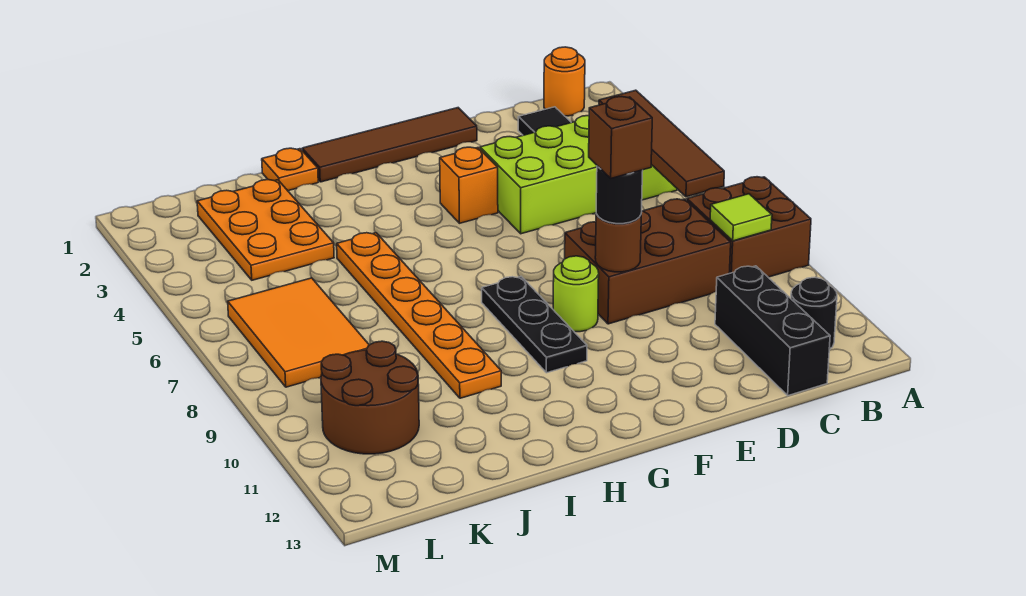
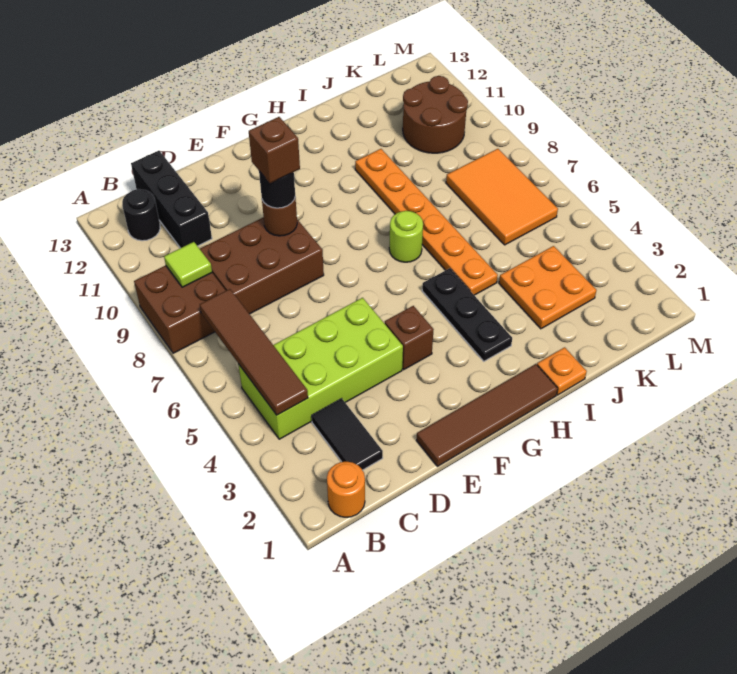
orange 1x1 brick [440,147,498,223] -> brown 1x1 brick [385,306,434,370]
lime 1x1 round brick [553,256,599,332] -> lime 1x1 round brick moved to [389,211,423,262]
black 1x3 plate [482,277,587,373] -> black 1x3 plate moved to [422,268,512,361]
orange 2x3 plate [197,180,334,280] -> orange 2x2 plate [499,246,597,329]

